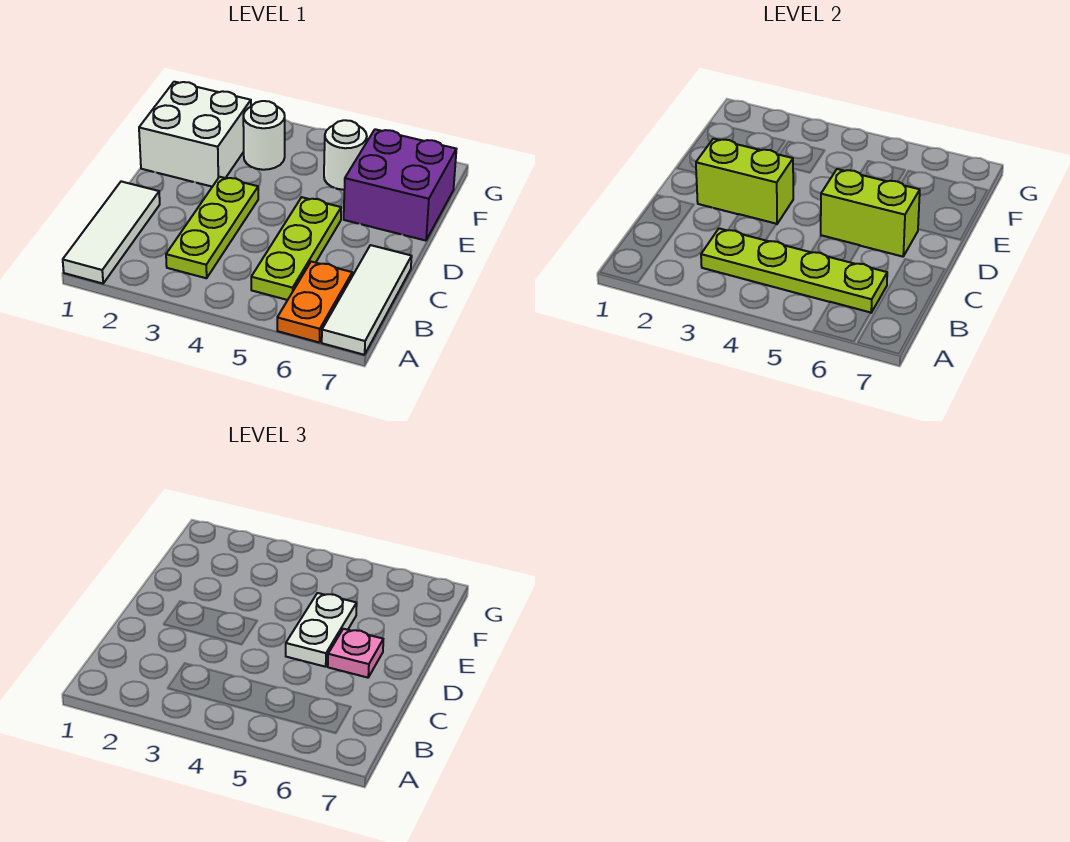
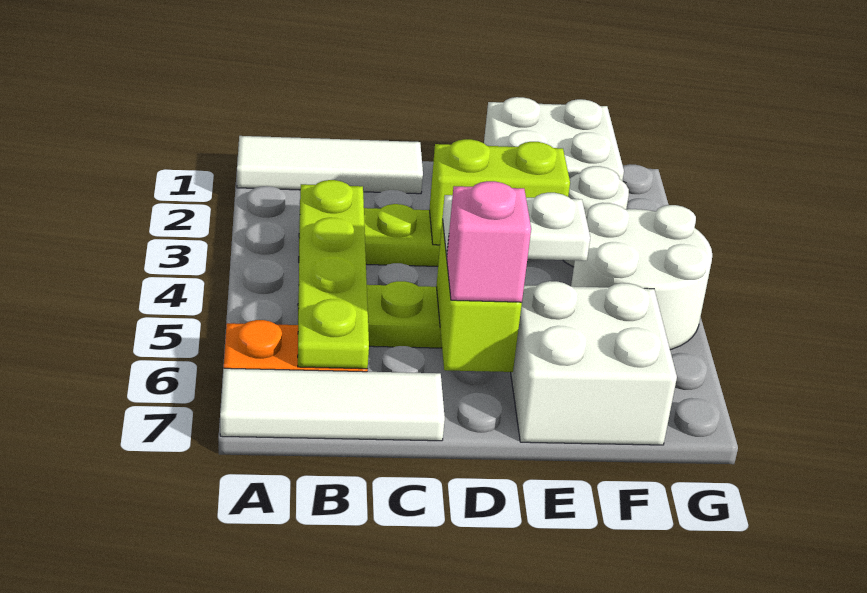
lime 1x2 brick [696,139,793,224] -> lime 1x2 brick turned to [429,139,570,245]
pink 1x1 plate [327,629,383,678] -> pink 1x1 brick [447,181,531,302]
purple 2x2 brick [344,129,456,241] -> white 2x2 brick [511,281,677,445]
white 1x1 round brick [324,120,367,190] -> white 2x2 round brick [571,203,712,350]

